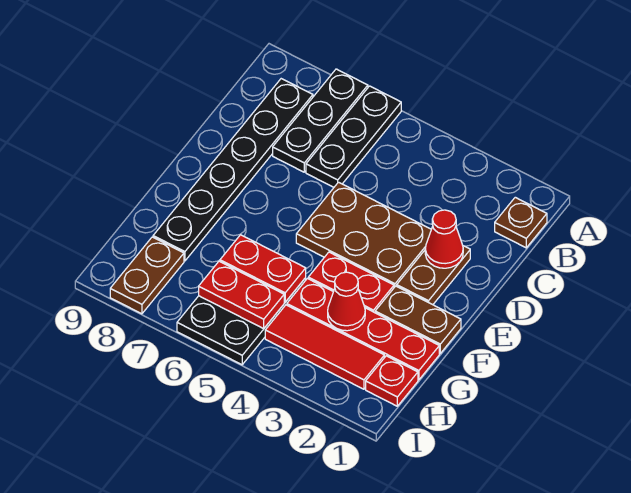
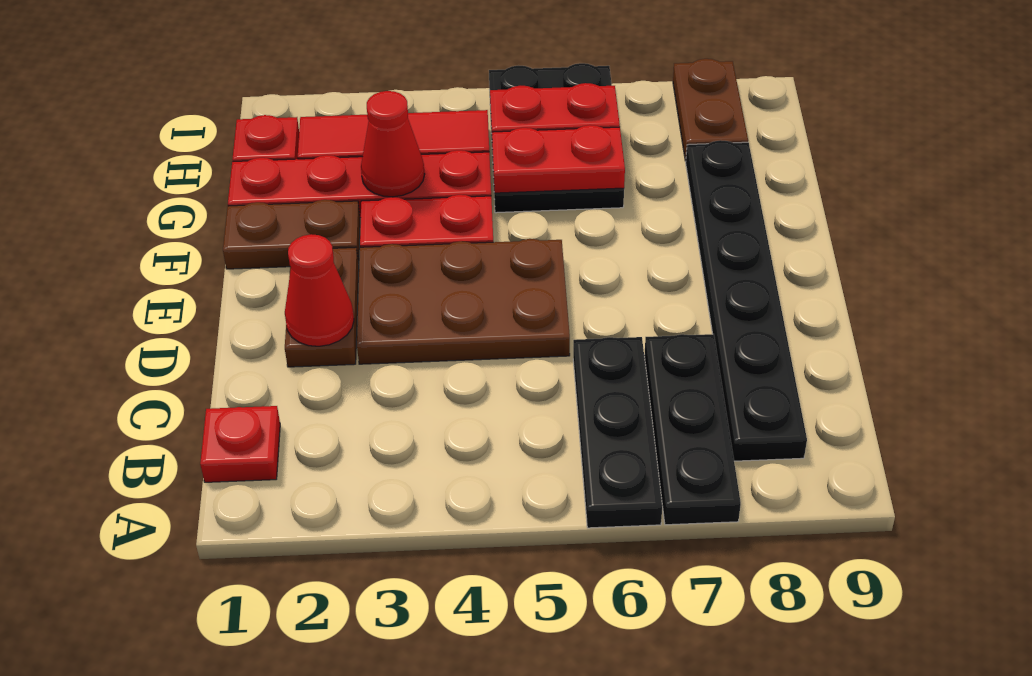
brown 1x1 plate [495,197,547,248] -> red 1x1 plate [200,406,280,482]

